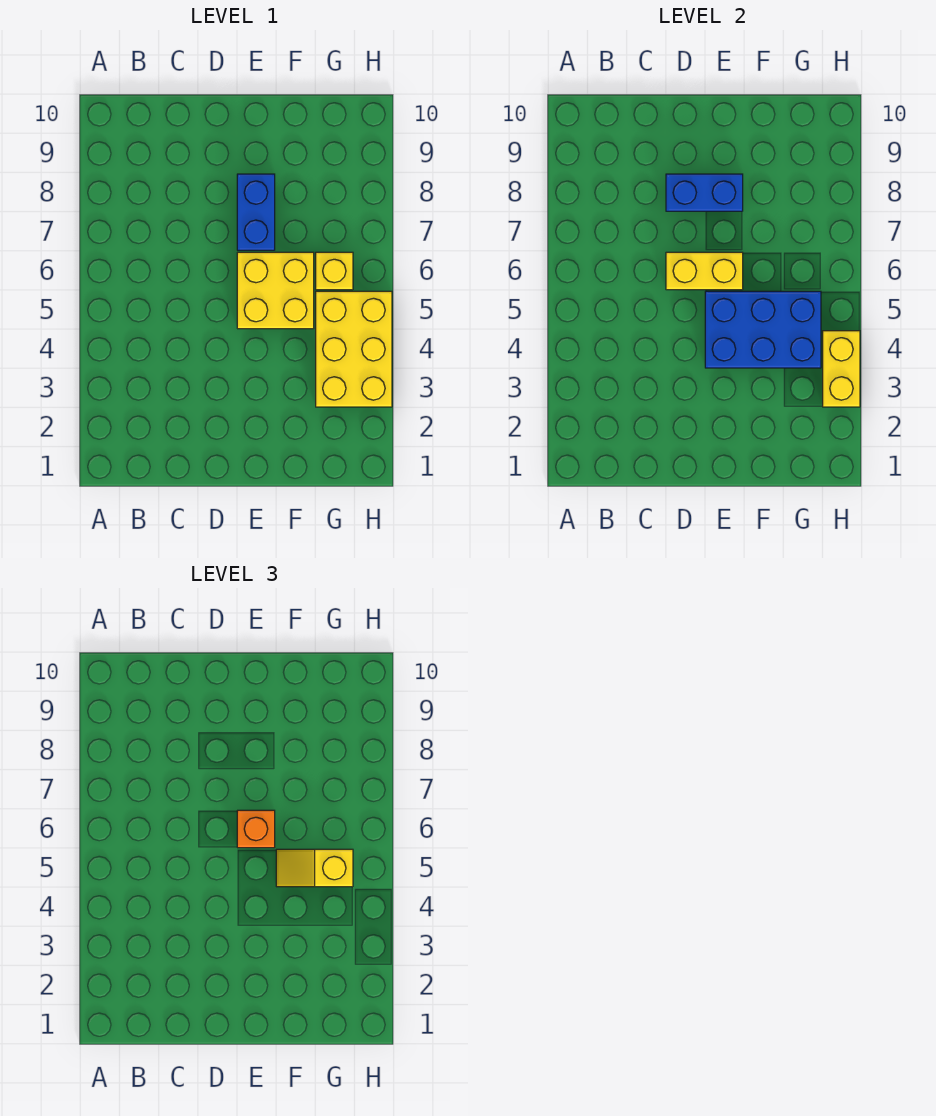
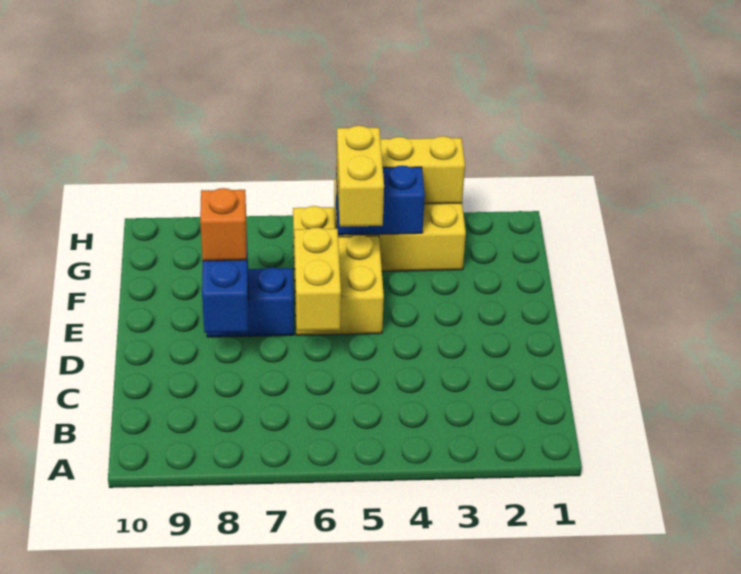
blue 2x3 brick [705,291,821,368] -> blue 1x2 brick [336,166,425,235]
orange 1x1 brick [237,810,275,848] -> orange 1x1 brick moved to [200,188,247,261]
yellow 1x2 slope [276,849,353,887] -> yellow 1x2 brick [336,126,384,227]

